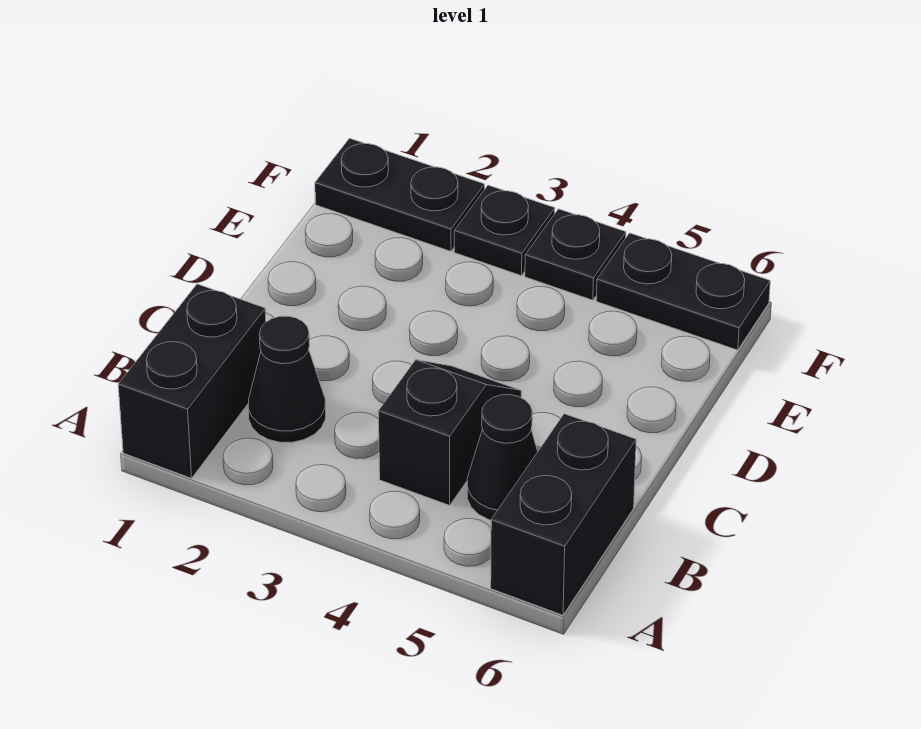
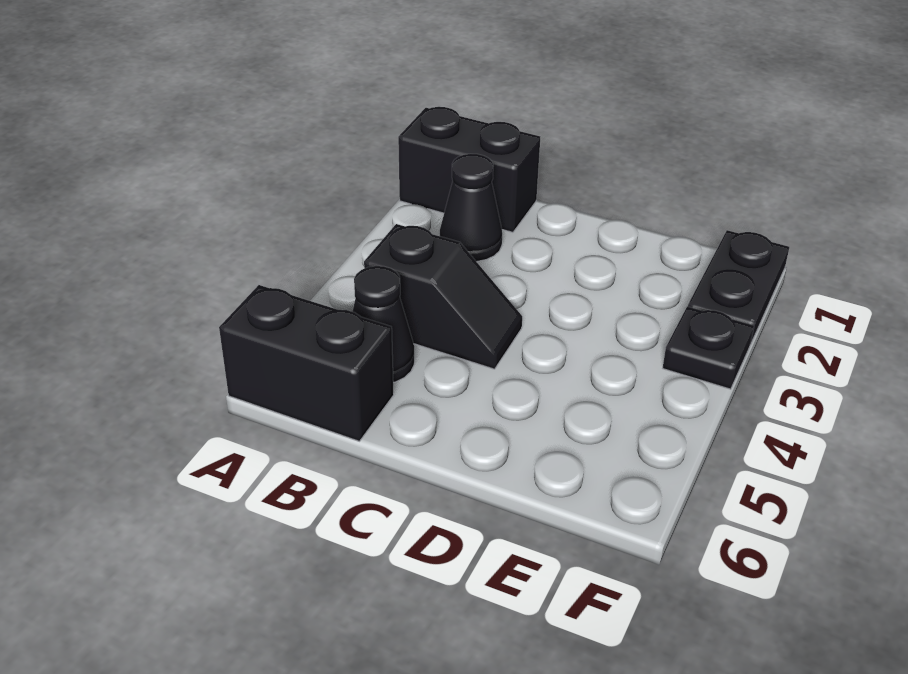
black 1x1 plate [525,209,626,300] -> none
black 1x2 plate [596,233,770,350] -> none

